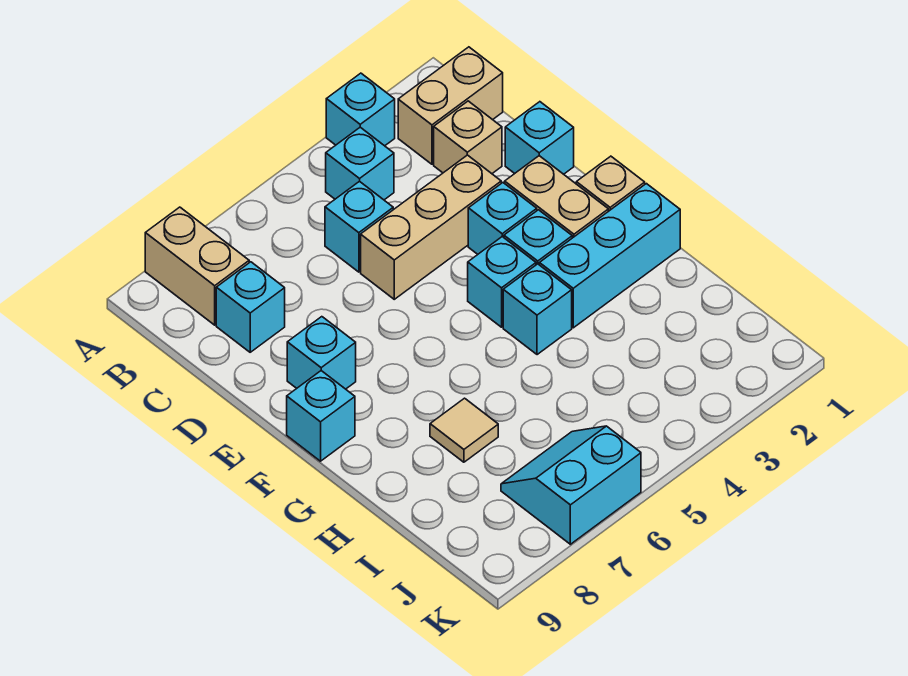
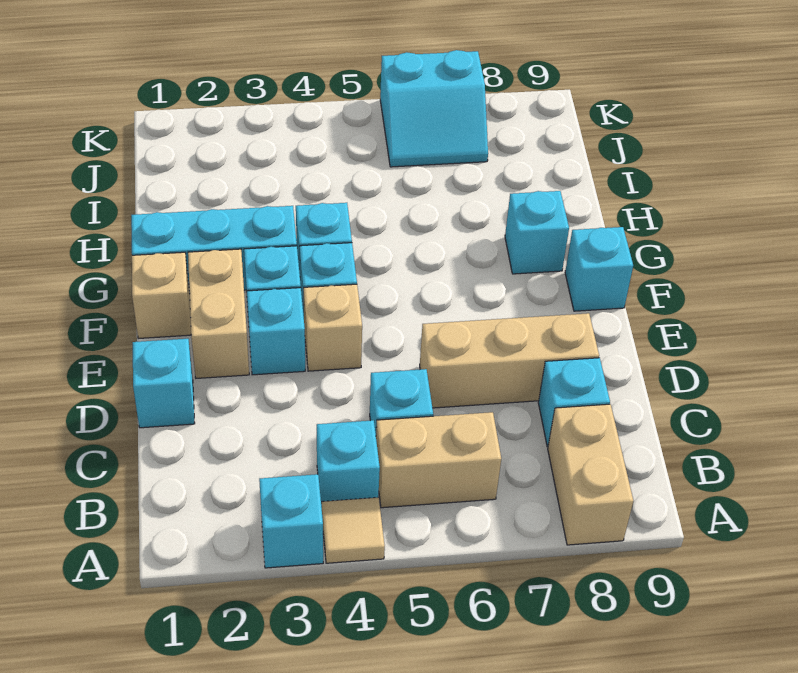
tan 1x2 brick [398,47,503,164] -> tan 1x2 brick moved to [376,412,501,508]
tan 1x1 brick [434,101,502,174] -> tan 1x1 brick moved to [304,284,362,371]
tan 1x3 brick [361,155,501,299] -> tan 1x3 brick moved to [420,313,599,408]
cyan 1x1 brick [287,317,356,389] -> cyan 1x1 brick moved to [505,191,569,274]
tan 1x1 tile [430,398,498,462] -> tan 1x1 tile moved to [322,497,385,563]

